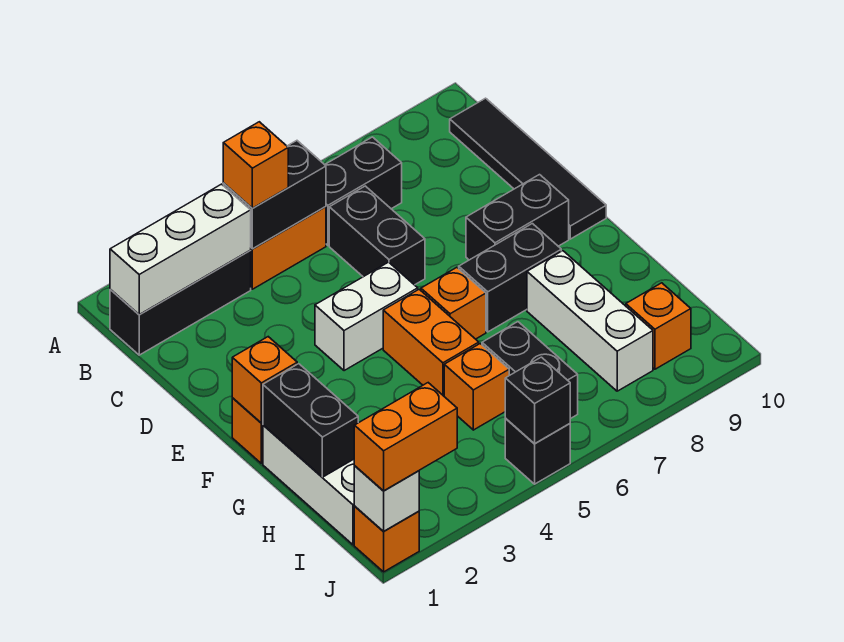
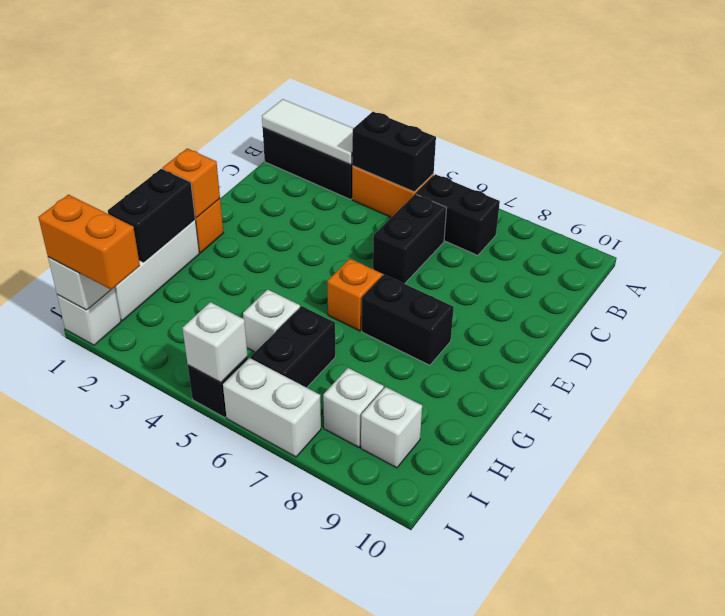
white 1x3 brick [110,184,251,314] -> white 1x3 tile [262,99,353,165]
orange 1x1 brick [223,122,288,208] -> none
black 1x4 tile [450,98,606,239] -> none
white 1x2 brick [315,262,418,371] -> white 1x2 brick moved to [223,358,321,457]
black 1x2 brick [466,175,569,260] -> none
orange 1x2 brick [383,289,479,396] -> none
white 1x3 brick [527,251,653,391] -> white 1x1 brick [323,368,384,448]
orange 1x1 brick [444,344,509,430] -> white 1x1 brick [243,289,300,352]
orange 1x1 brick [626,283,691,369] -> white 1x1 brick [361,387,422,468]
orange 1x1 brick [354,507,419,572] -> white 1x1 brick [57,287,121,345]
black 1x1 brick [505,357,570,444] -> white 1x1 brick [183,302,248,383]

